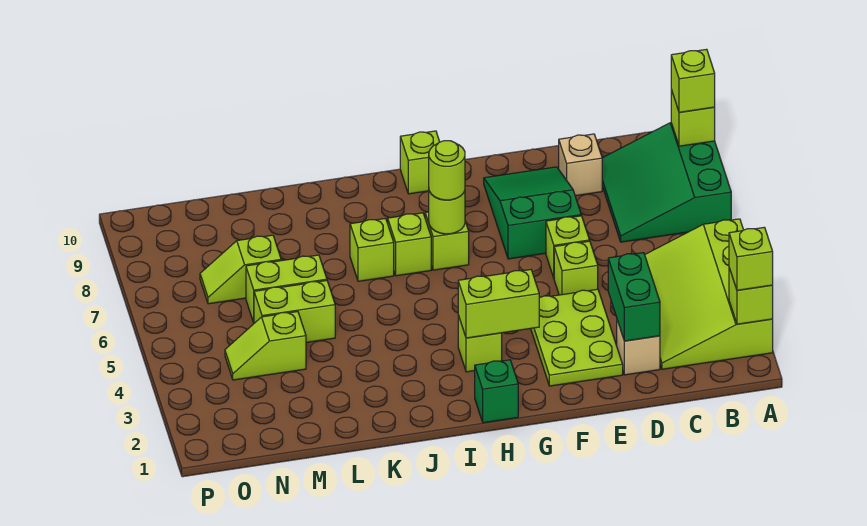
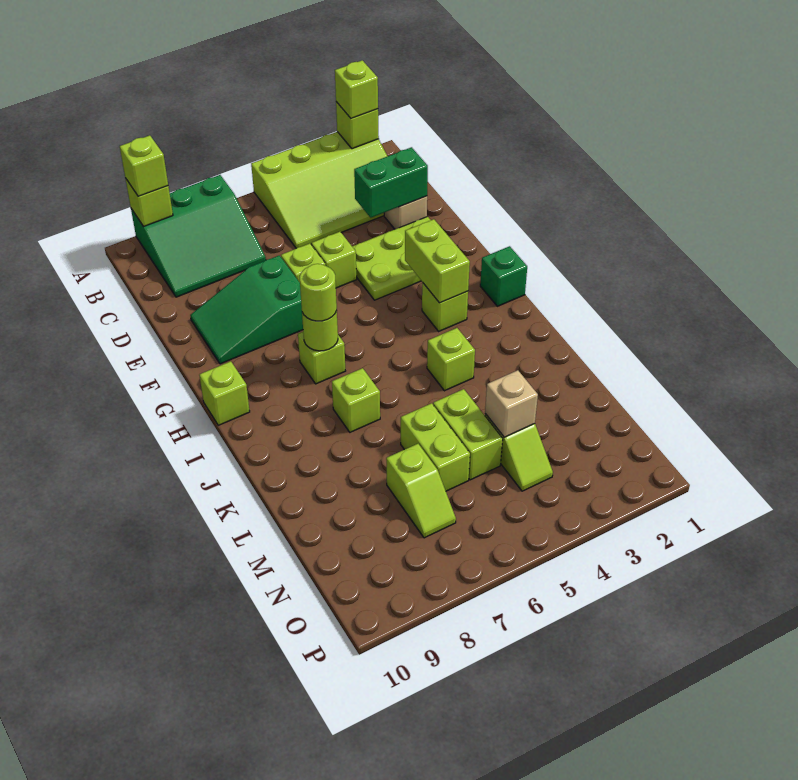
tan 1x1 brick [559,134,602,196] -> tan 1x1 brick moved to [485,370,538,437]
lime 1x1 brick [388,213,431,276] -> lime 1x1 brick moved to [427,328,475,391]

